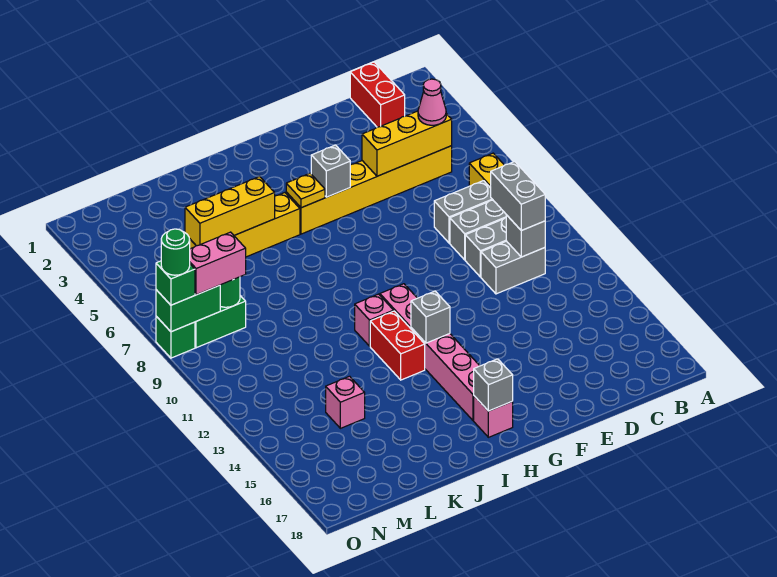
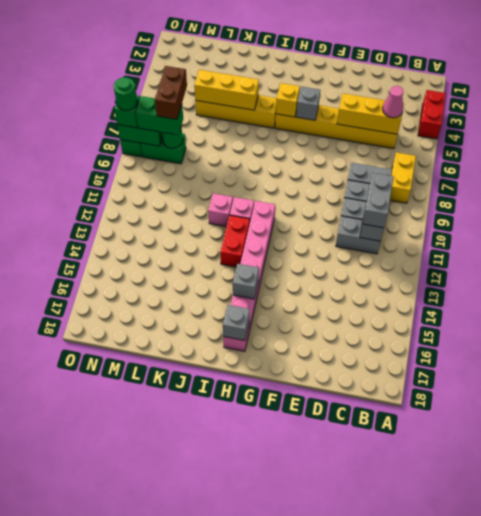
red 1x2 brick [350,62,405,127] -> red 1x2 brick moved to [418,90,446,139]
yellow 1x1 plate [286,173,325,208] -> yellow 1x1 brick [276,83,300,117]
grey 1x1 brick [411,291,450,343] -> grey 1x1 brick moved to [233,264,259,299]
pink 1x1 brick [326,376,365,428] -> pink 1x1 brick moved to [208,193,233,227]
none -> brown 1x2 brick [155,66,187,119]
pink 1x2 brick [190,232,246,295] -> green 1x2 brick [136,96,183,135]

